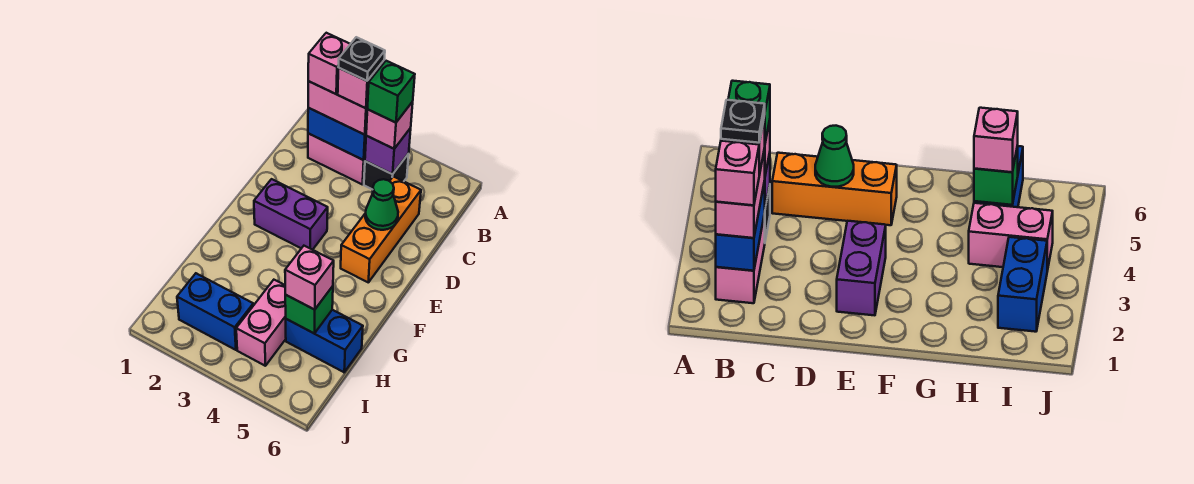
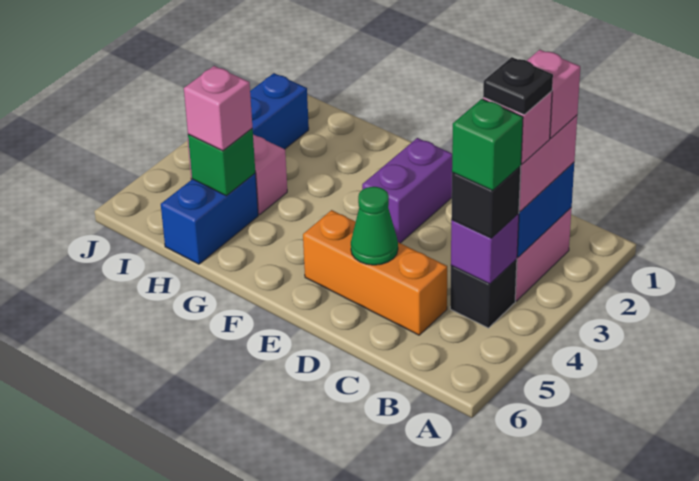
pink 1x1 brick [366,102,413,149] -> black 1x1 brick [451,166,521,238]

